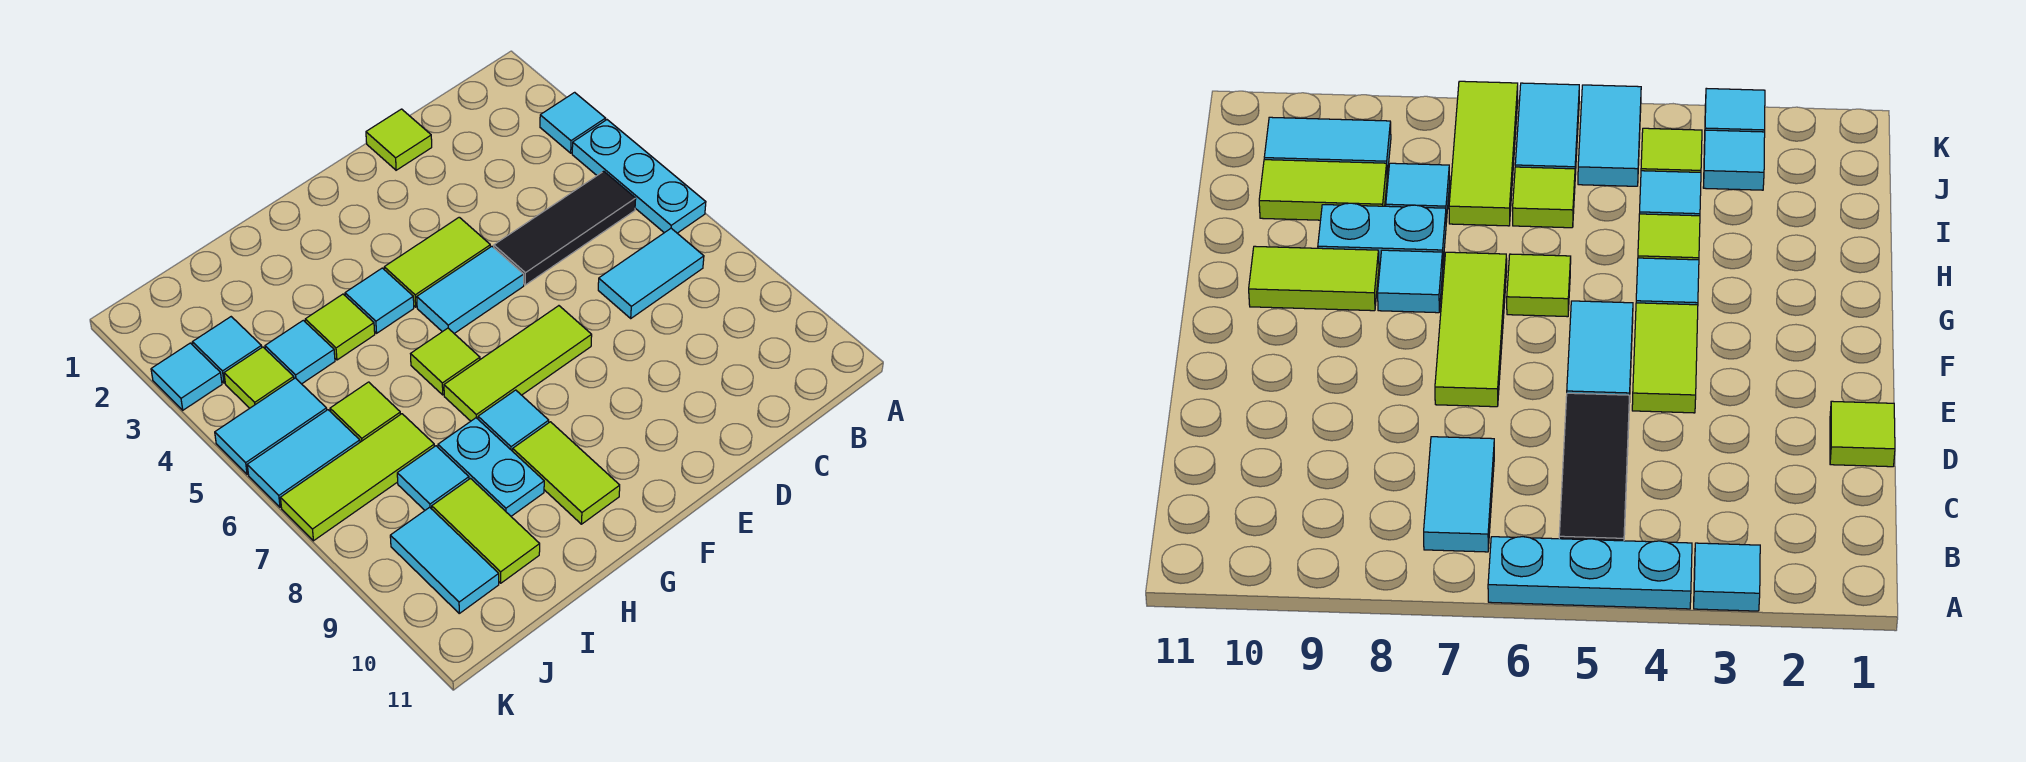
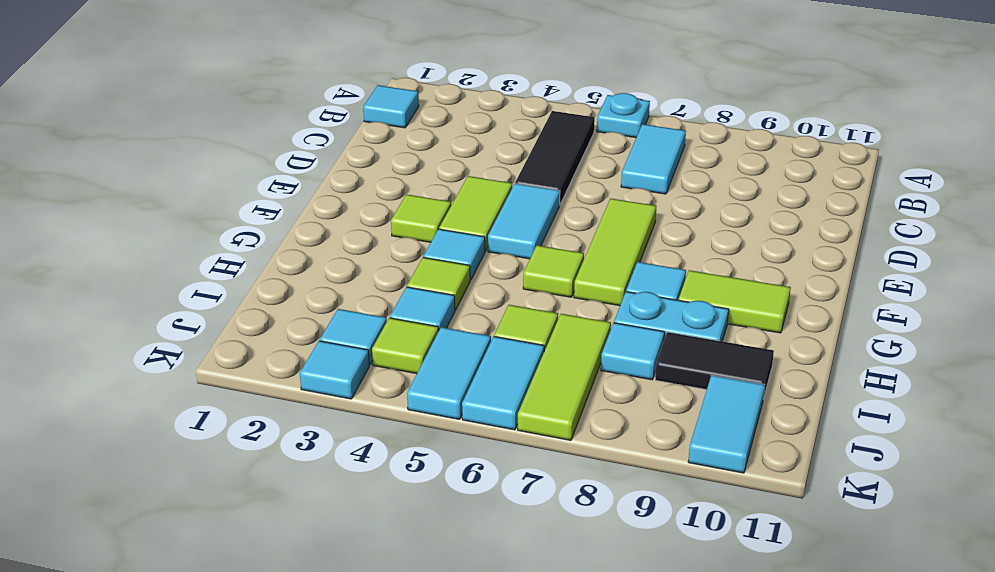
cyan 1x1 tile [540,92,606,153] -> cyan 1x1 tile moved to [363,85,419,128]
cyan 1x3 plate [572,120,706,233] -> cyan 1x1 plate [597,93,650,137]
lime 1x1 tile [366,109,432,170] -> lime 1x1 tile moved to [391,194,451,242]
lime 1x2 tile [432,479,540,583] -> black 1x2 tile [655,332,774,399]
cyan 1x2 tile [390,507,499,613] -> cyan 1x2 tile turned to [688,375,765,473]

